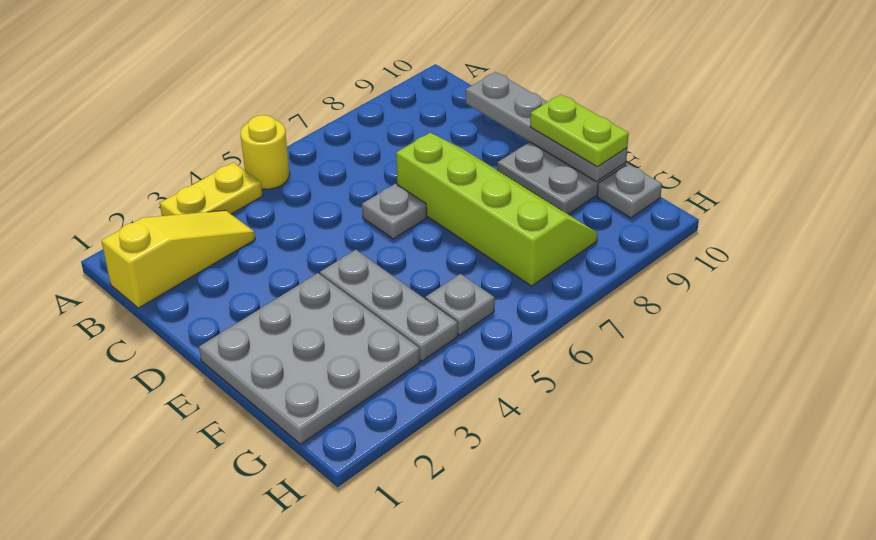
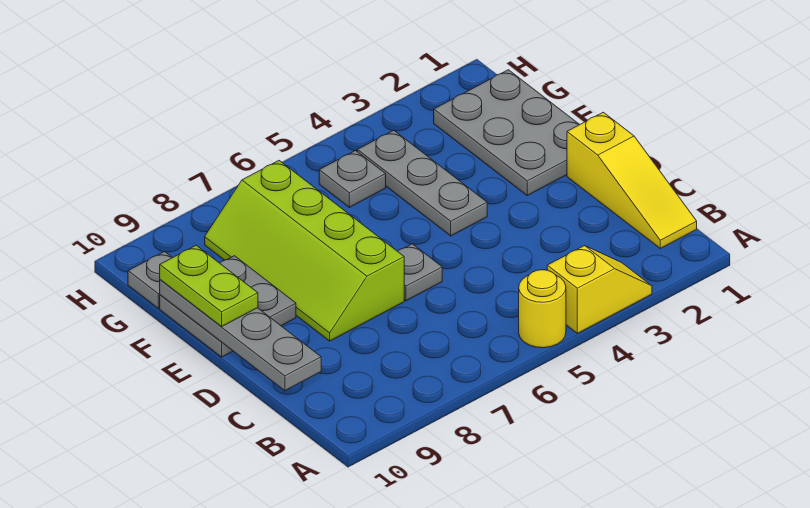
yellow 1x2 plate [160,162,263,216] -> yellow 1x2 slope [547,246,652,333]
yellow 1x3 slope [101,210,255,308] -> yellow 1x3 slope turned to [567,112,697,249]
grey 3x3 plate [199,273,420,444] -> grey 2x3 plate [434,70,580,195]

